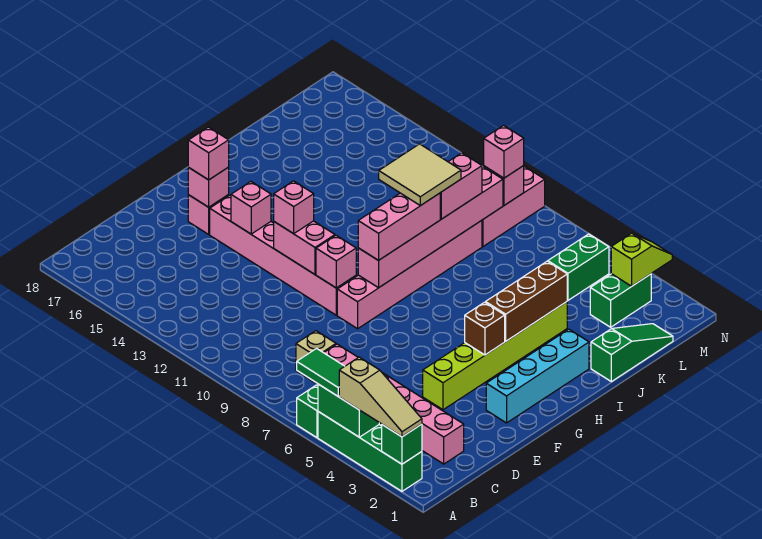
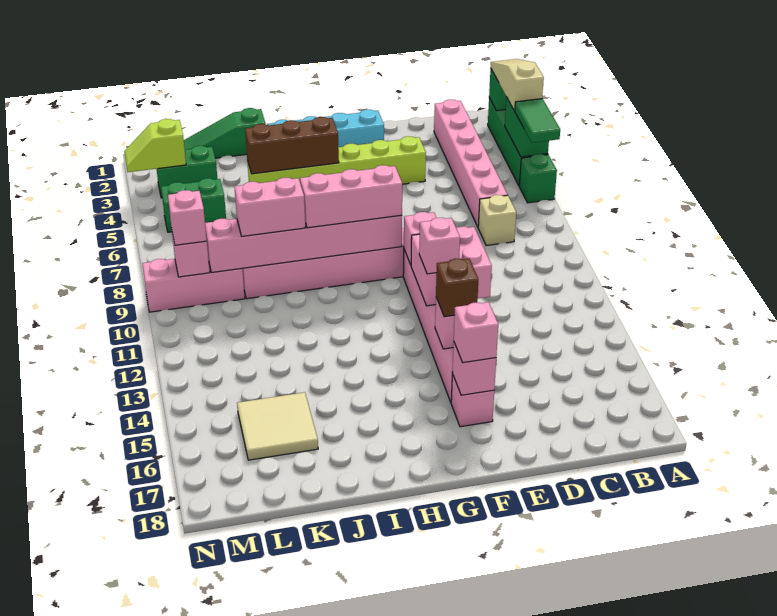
pink 1x2 brick [274,221,335,274] -> pink 2x2 brick [411,227,492,306]
brown 1x1 brick [465,302,505,355] -> brown 1x1 brick moved to [436,258,478,317]
tan 2x2 tile [379,144,461,206] -> tan 2x2 tile moved to [237,392,318,460]

